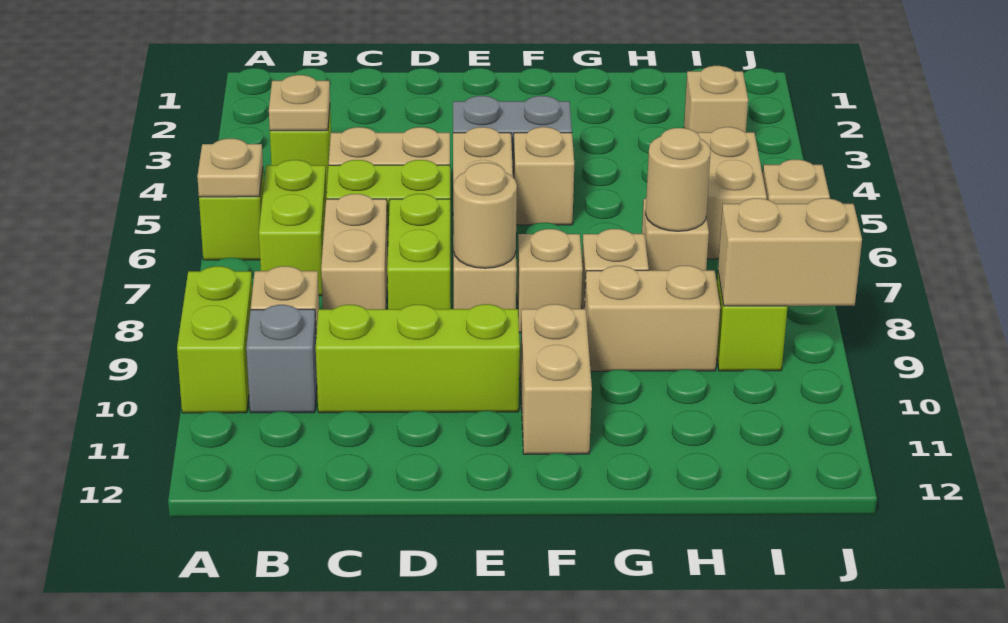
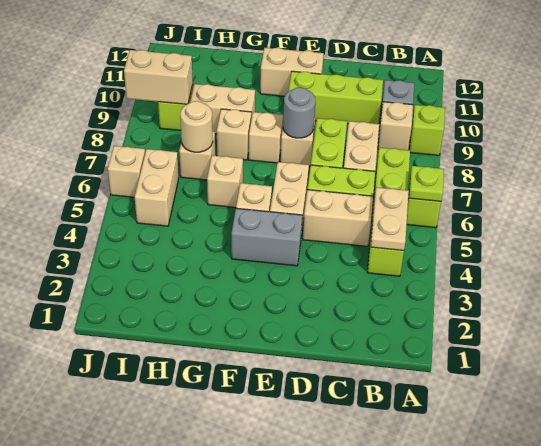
tan 1x1 plate [197,139,263,197] -> lime 1x1 plate [409,166,444,201]
lime 1x2 brick [177,266,253,413] -> lime 1x1 brick [410,105,445,155]
tan 1x1 plate [269,75,330,131] -> tan 1x2 plate [371,187,409,250]
tan 1x1 round brick [453,163,517,268] -> grey 1x1 round brick [283,87,315,138]
tan 1x2 brick [520,304,592,454] -> tan 1x2 brick turned to [260,48,324,96]
tan 1x1 brick [684,66,748,133] -> tan 1x1 brick moved to [207,155,243,208]

